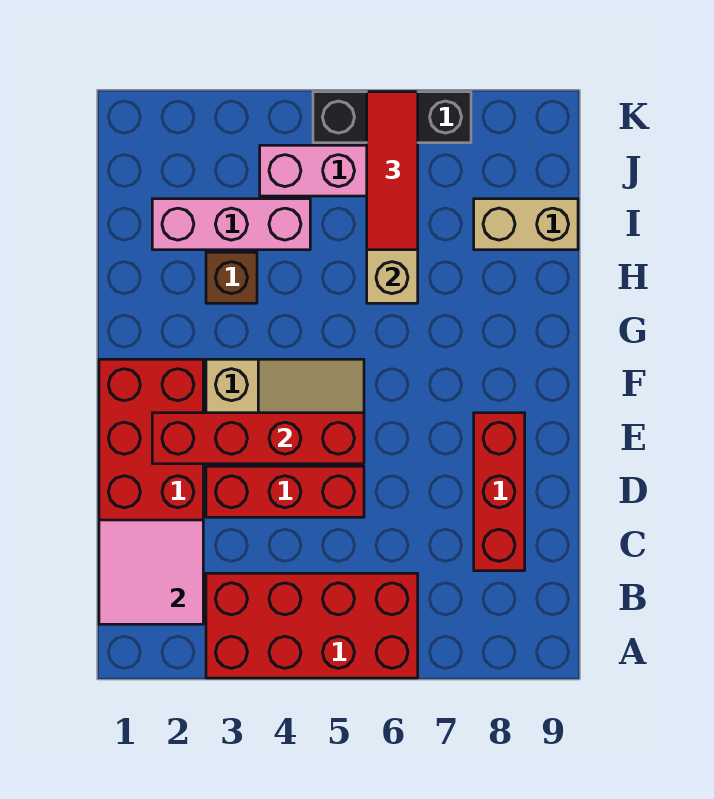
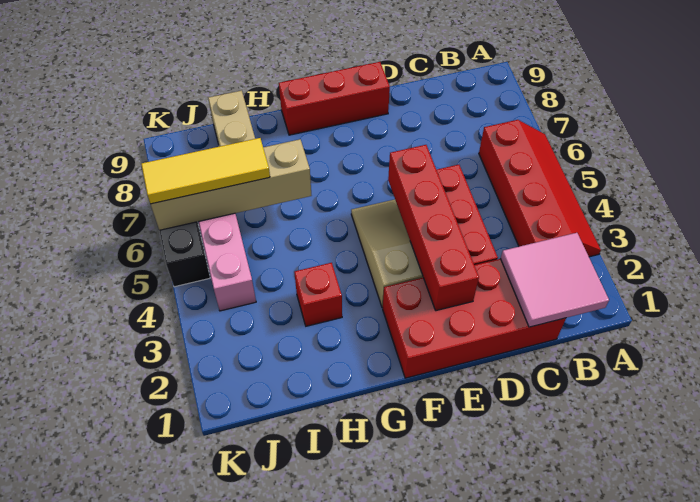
red 2x4 brick [206,573,418,678] -> red 2x4 slope [479,120,601,257]
red 1x3 brick [474,413,525,571] -> red 1x3 brick moved to [279,62,390,135]
brown 1x1 brick [206,252,257,303] -> red 1x1 brick [294,263,342,326]
pink 1x3 brick [152,199,310,250] -> none
red 1x3 tile [367,92,418,250] -> yellow 1x3 tile [141,138,270,204]

